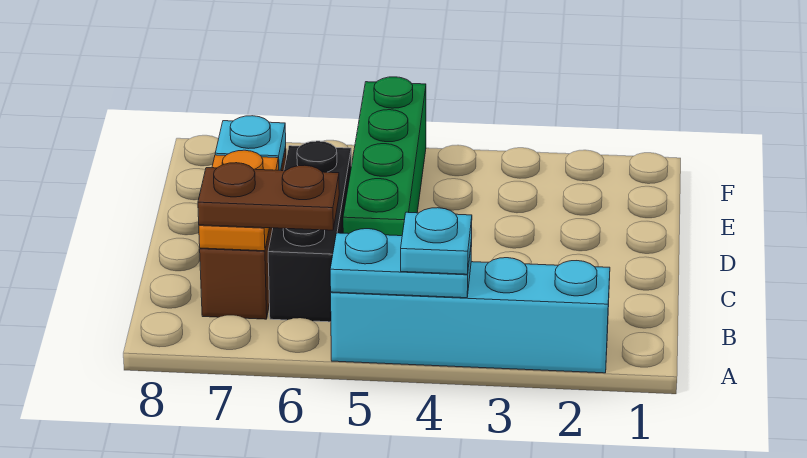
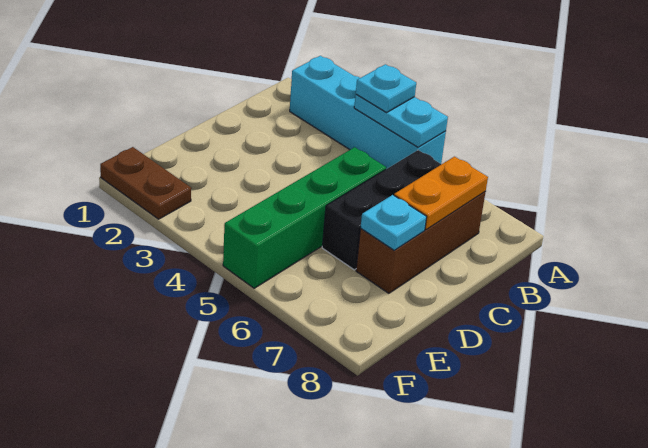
brown 1x2 plate [198,163,339,230] -> brown 1x2 plate moved to [100,147,191,219]

